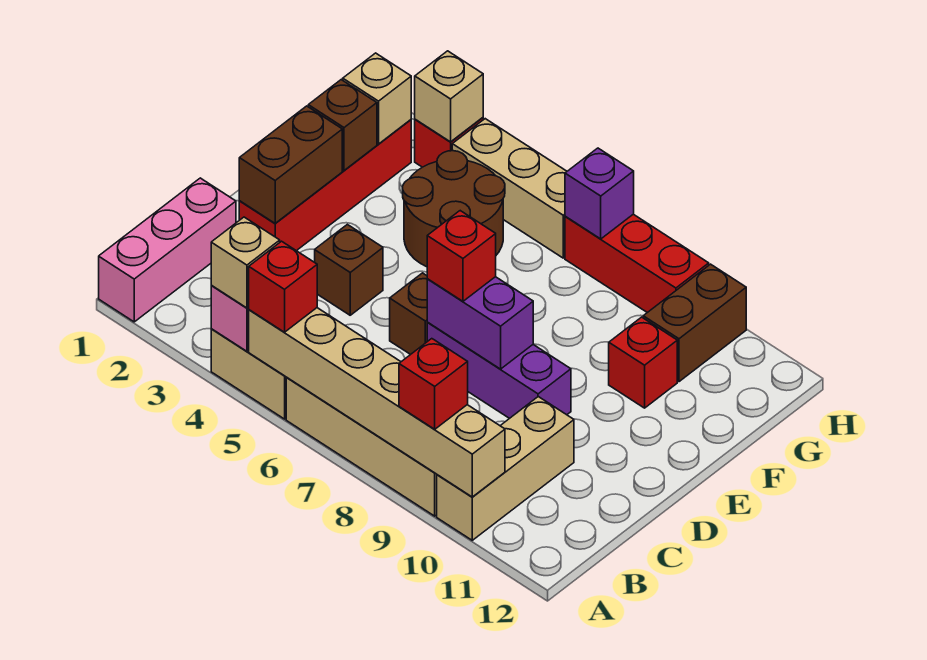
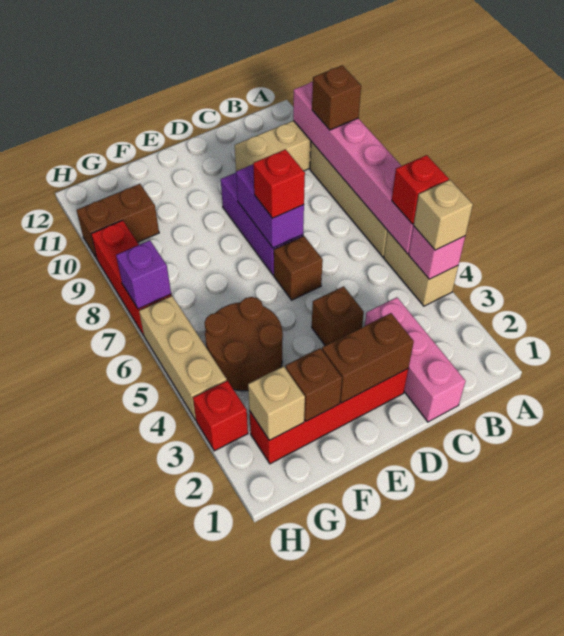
pink 1x3 brick [99,178,236,322] -> pink 1x3 brick turned to [365,297,466,422]
tan 1x6 brick [249,308,505,497] -> pink 1x6 brick [293,82,414,254]
red 1x1 brick [399,339,468,429] -> brown 1x1 brick [312,65,361,130]
red 1x1 brick [609,317,677,408] -> none
tan 1x1 brick [415,51,483,142] -> none

